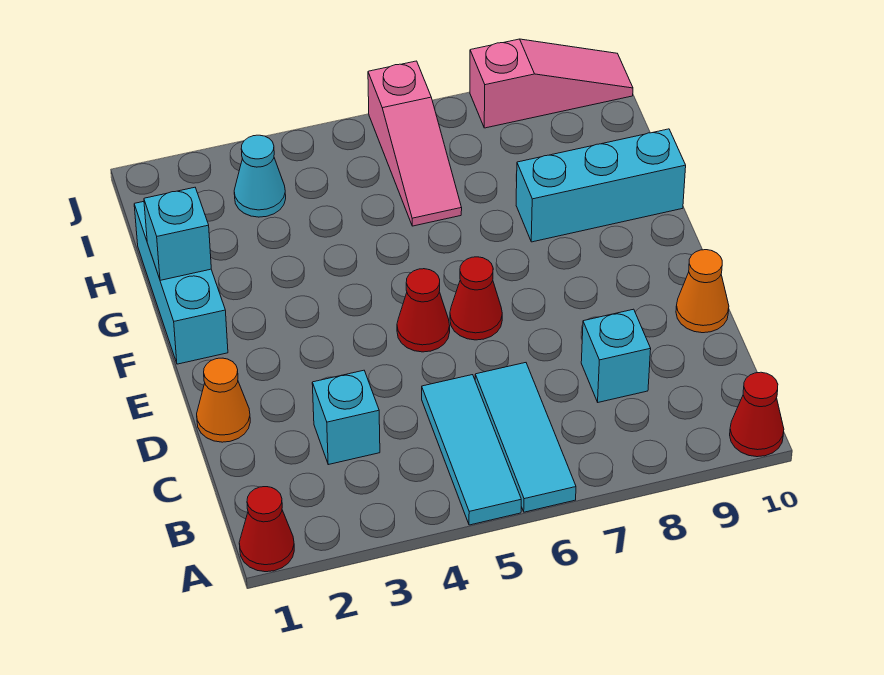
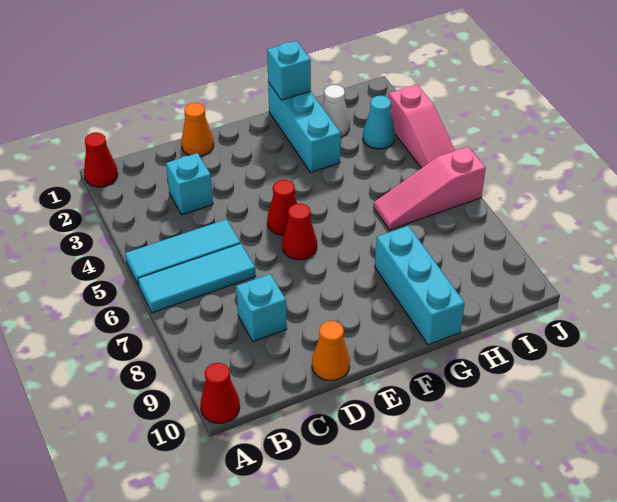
cyan 1x3 brick [134,201,228,364] -> cyan 1x3 brick turned to [268,82,341,172]
none -> white 1x1 cone [322,85,350,137]
pink 1x3 slope [470,39,633,128] -> pink 1x3 slope moved to [389,84,455,168]

